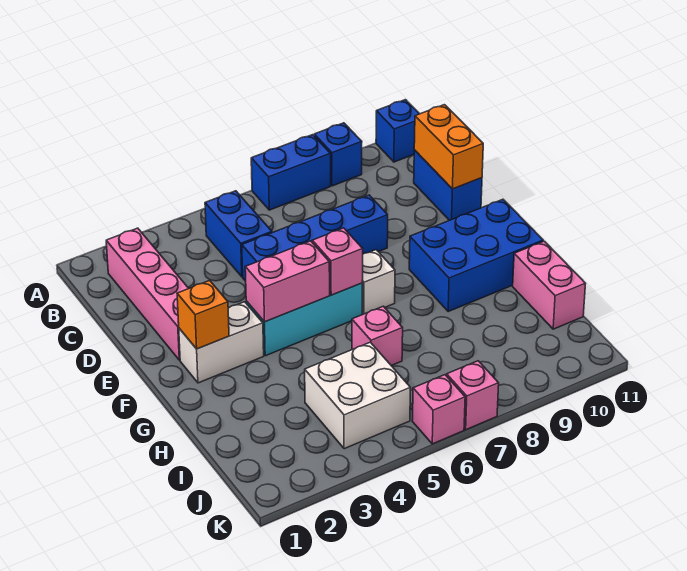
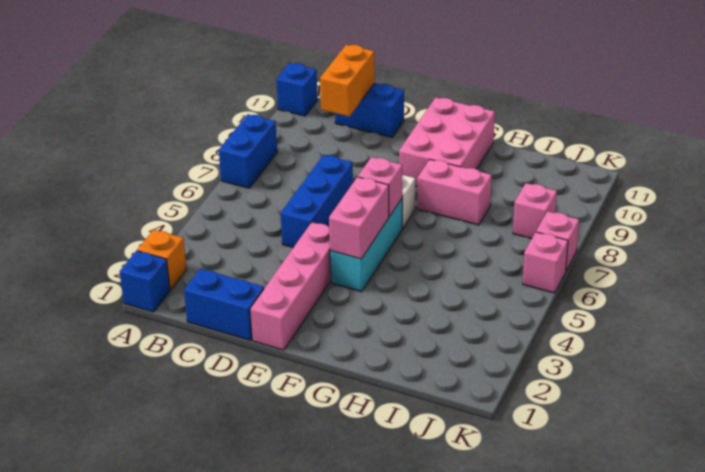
blue 1x1 brick [314,123,362,186] -> blue 1x1 brick moved to [120,251,170,312]
pink 1x4 brick [106,228,189,360] -> pink 1x4 brick turned to [250,222,331,350]
blue 1x2 brick [205,191,272,277] -> blue 1x2 brick moved to [184,269,264,340]
orange 1x2 brick [414,105,483,189] -> orange 1x2 brick turned to [320,45,375,116]
blue 1x4 brick [242,195,388,281] -> blue 1x3 brick [281,155,353,248]
white 1x2 brick [179,302,264,383] -> none
orange 1x1 brick [177,280,229,349] -> orange 1x1 brick moved to [137,230,187,290]
blue 2x3 brick [409,199,543,311] -> pink 2x3 brick [399,97,495,186]
pink 1x1 brick [352,306,403,366] -> pink 1x1 brick moved to [513,183,557,239]
pink 1x2 brick [513,241,586,329] -> pink 1x2 brick moved to [417,159,492,225]
white 2x2 brick [305,342,411,449] -> none

